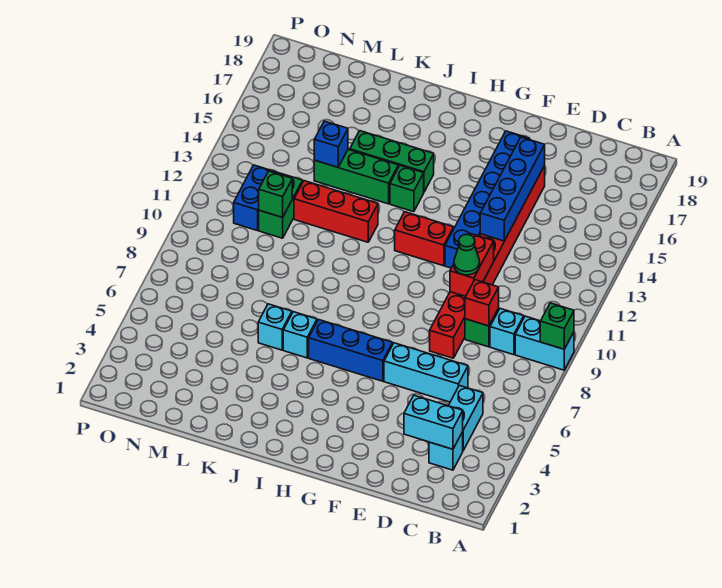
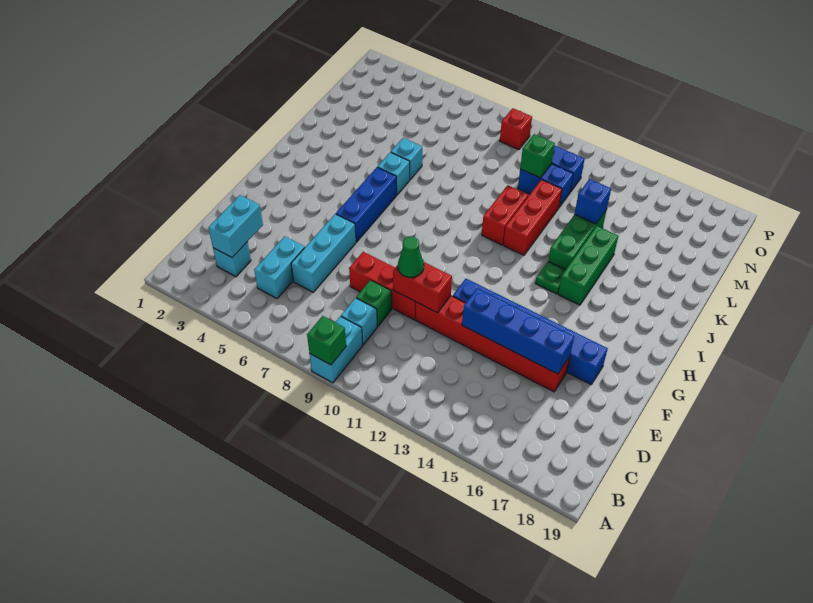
cyan 1x2 brick [448,385,483,450] -> cyan 1x2 brick turned to [254,236,305,298]
red 1x1 brick [465,280,499,326] -> red 1x1 brick moved to [500,108,532,150]
red 1x2 brick [395,212,454,266] -> red 1x2 brick moved to [482,185,528,245]
green 1x1 brick [390,166,424,212] -> green 1x1 plate [535,262,565,294]
green 1x2 brick [259,173,303,238] -> blue 1x2 brick [518,164,573,207]

